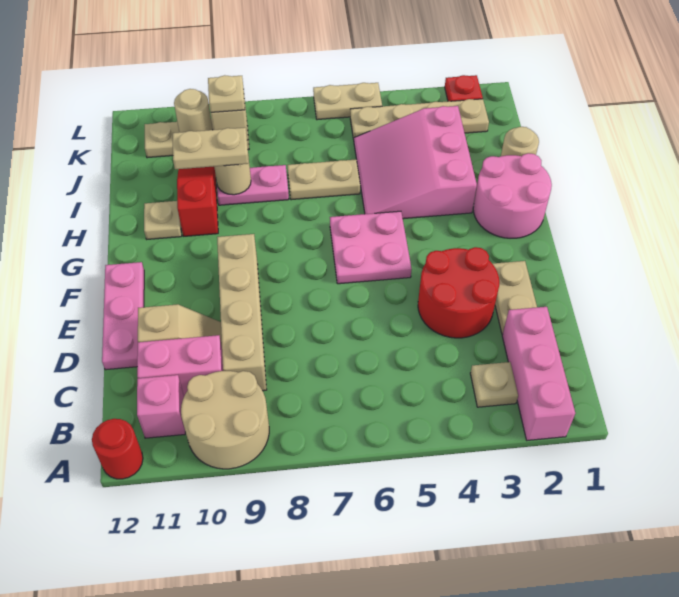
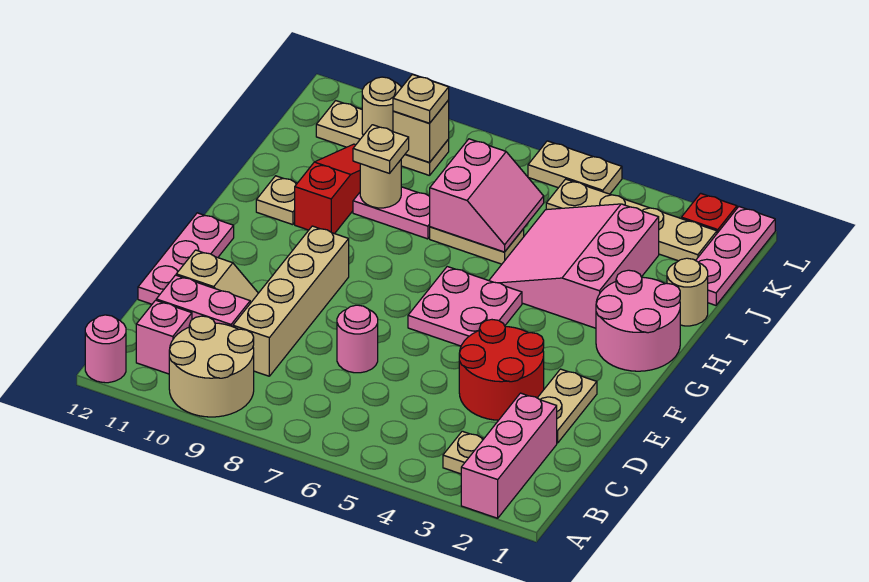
red 1x1 round brick [92,419,143,479] -> pink 1x1 round brick [85,315,126,383]
none -> pink 1x1 round brick [337,305,378,373]
none -> pink 2x2 slope [430,139,544,252]
tan 1x2 plate [173,127,249,169] -> tan 1x1 plate [353,125,409,173]
none -> pink 1x3 plate [696,207,775,305]

